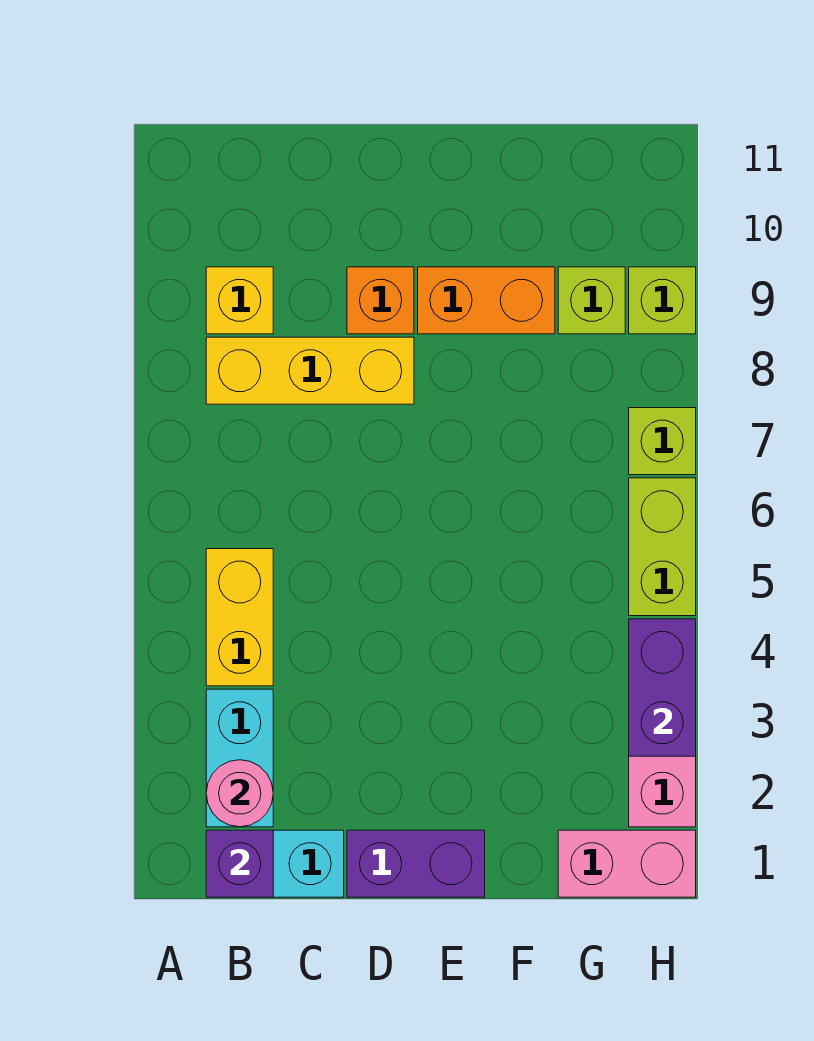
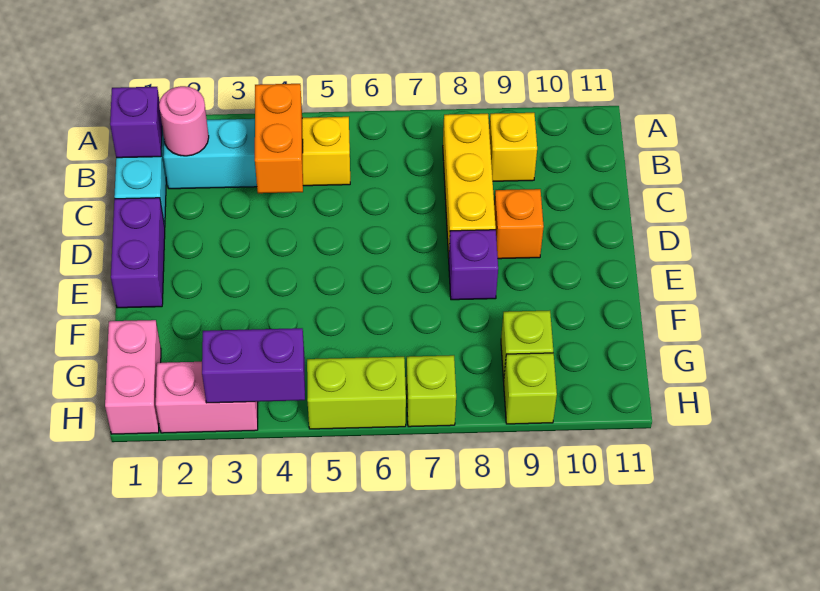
none -> purple 1x1 brick [449,230,498,300]
orange 1x2 brick [418,267,555,334] -> orange 1x2 brick moved to [255,84,303,193]

